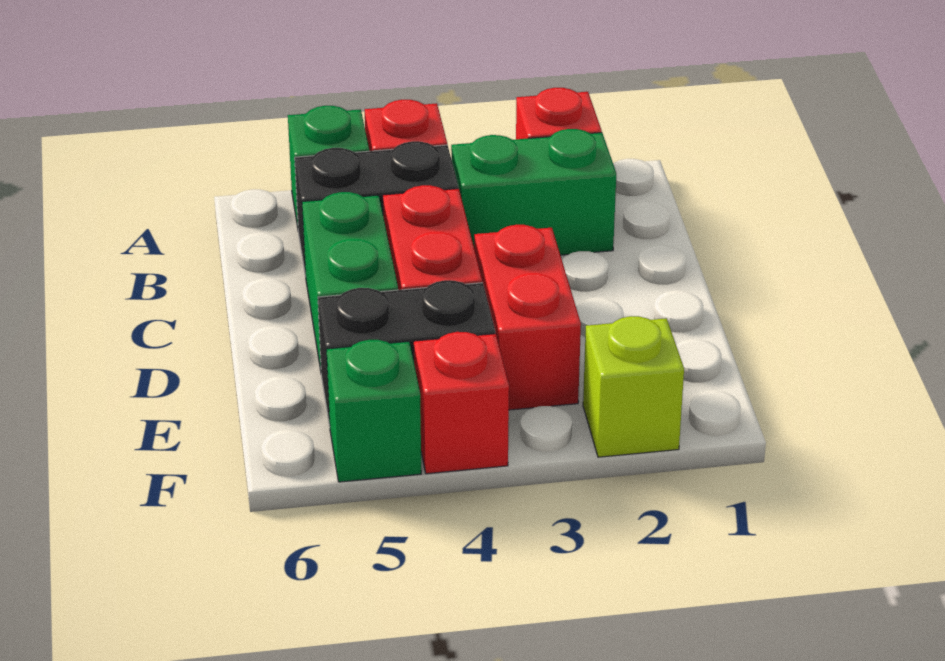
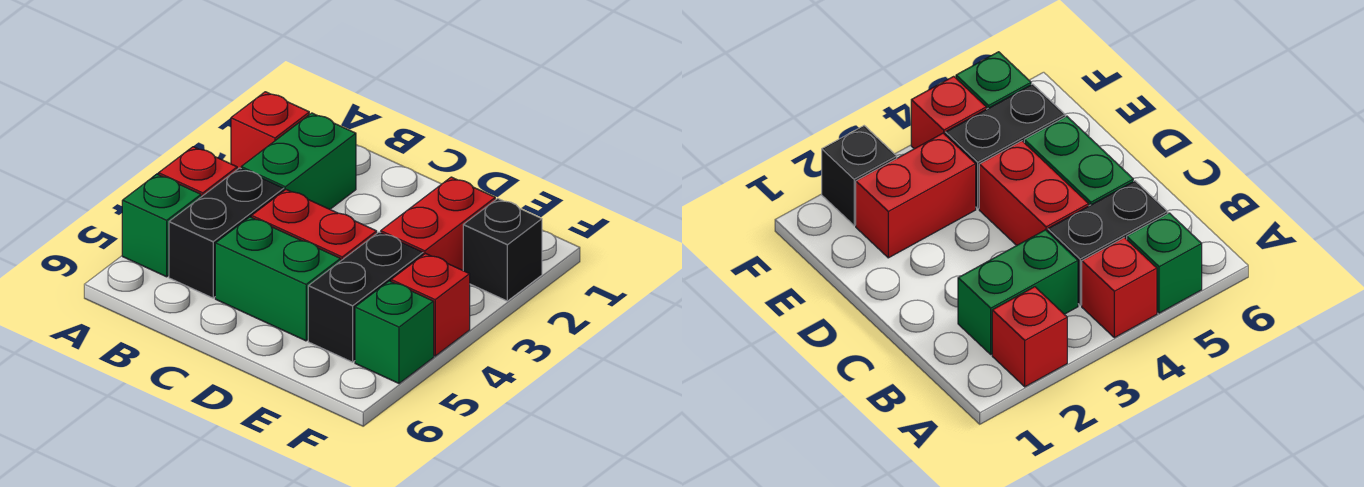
red 1x2 brick [474,225,581,410] -> red 1x2 brick turned to [381,177,495,270]
lime 1x1 brick [583,316,684,457] -> black 1x1 brick [463,198,542,301]

